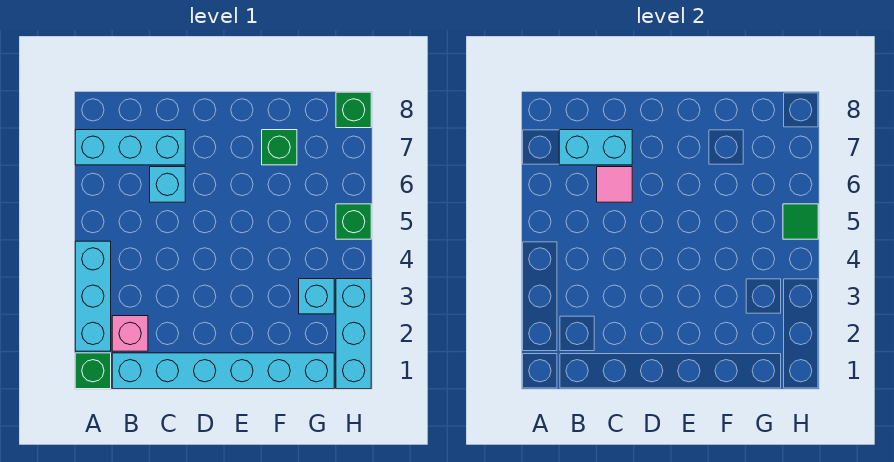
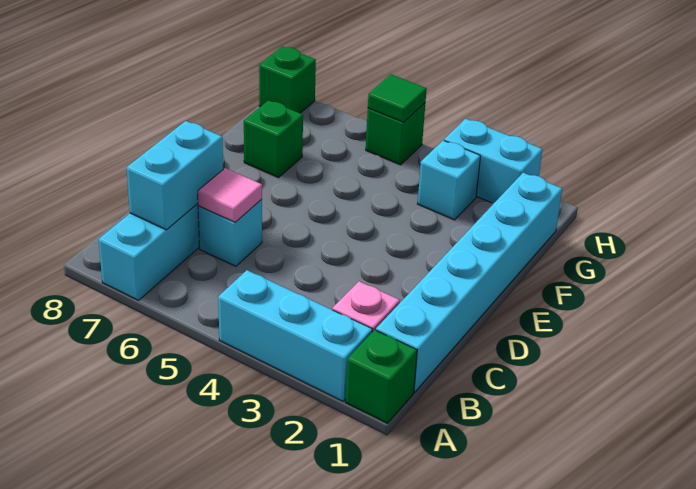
cyan 1x3 brick [336,279,371,389] -> cyan 1x2 brick [444,119,543,203]

